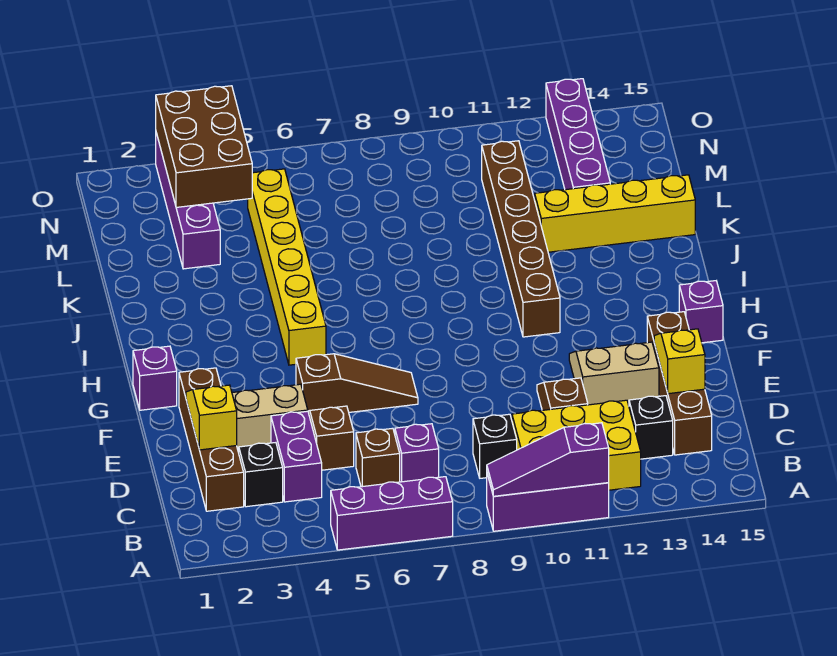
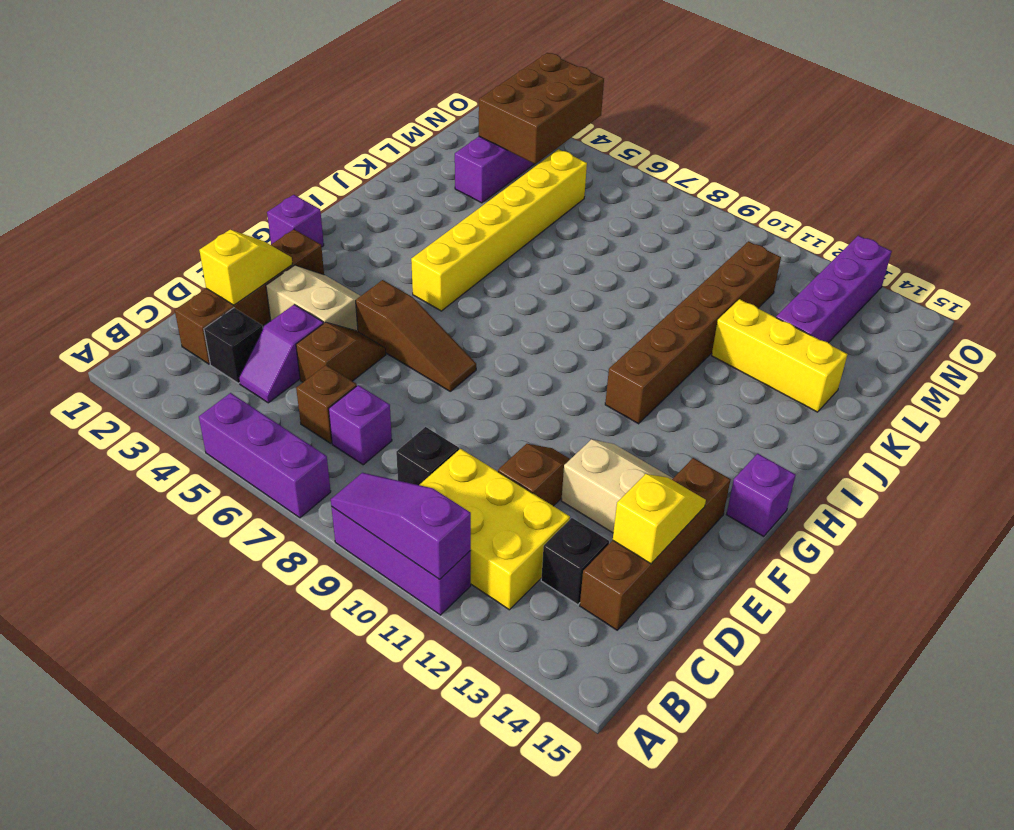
purple 1x2 brick [271,411,322,502] -> purple 1x2 slope [239,304,323,403]
yellow 1x4 brick [535,175,695,252] -> yellow 1x3 brick [712,299,848,412]

